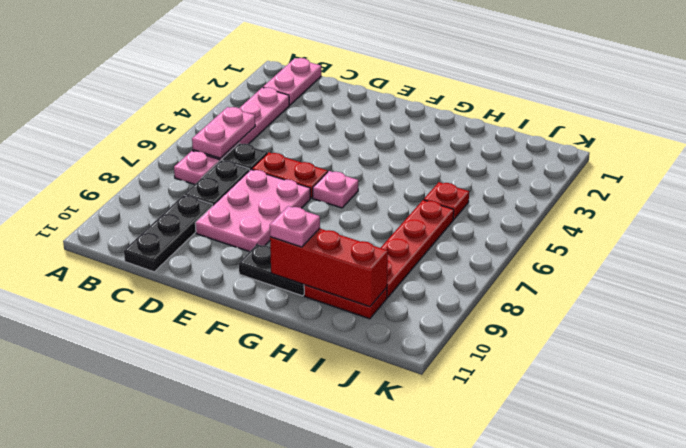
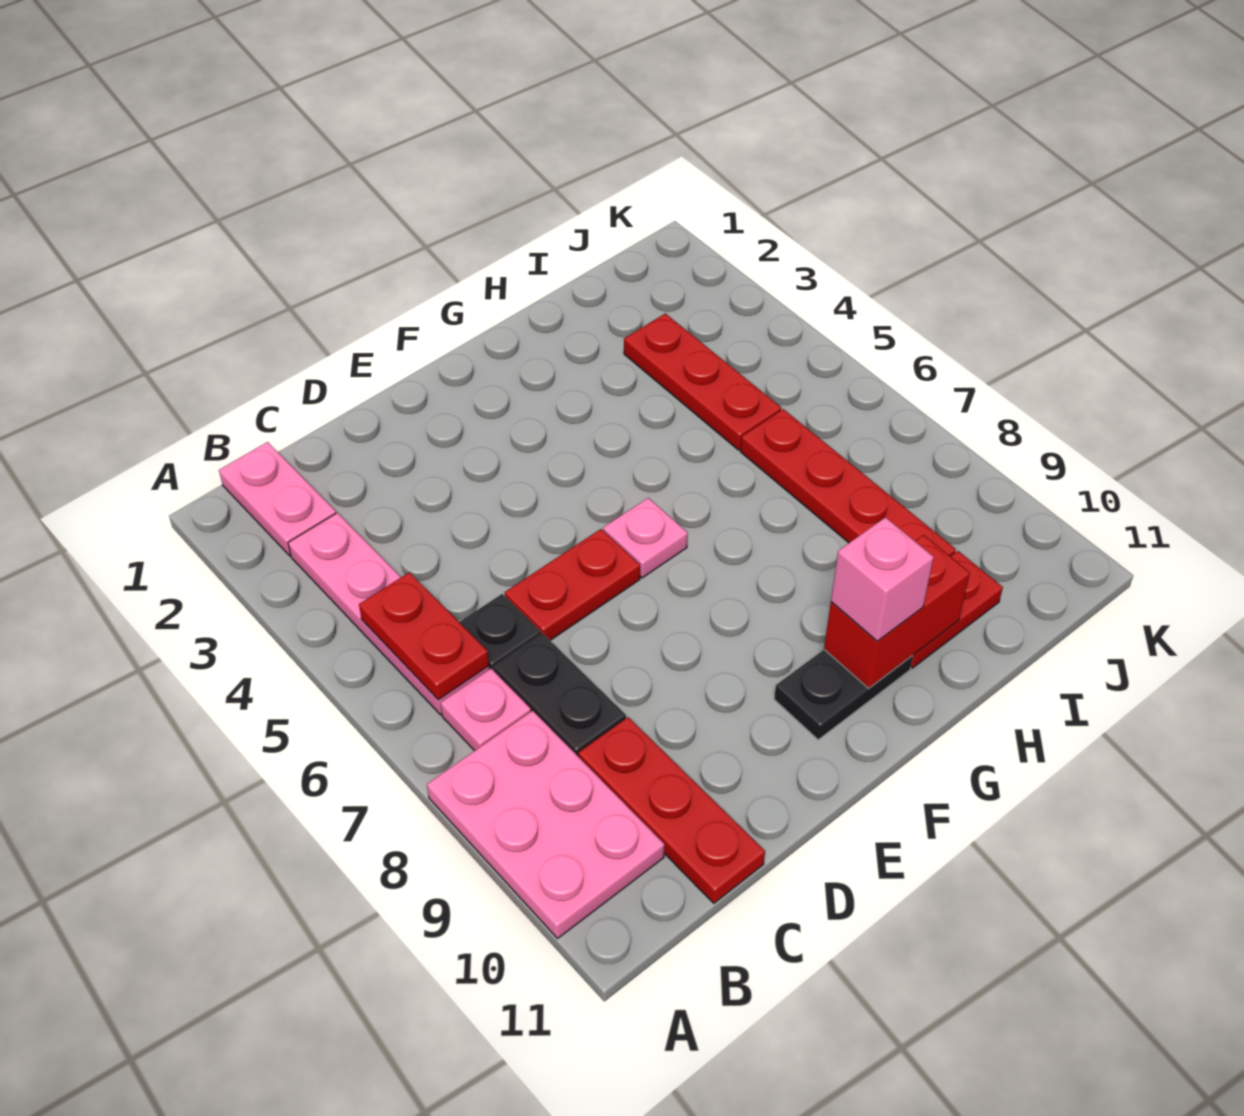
pink 1x2 plate [192,107,255,158] -> red 1x2 plate [359,572,489,700]
black 1x3 plate [124,195,212,272] -> red 1x3 plate [578,717,765,903]
pink 2x3 plate [195,169,310,252] -> pink 2x3 plate moved to [427,711,664,938]
red 1x3 brick [270,229,388,307] -> red 1x2 brick [824,535,970,688]
pink 1x1 plate [270,206,320,247] -> pink 1x1 brick [831,517,934,641]
red 1x1 plate [424,182,469,220] -> red 1x3 plate [624,313,781,450]

